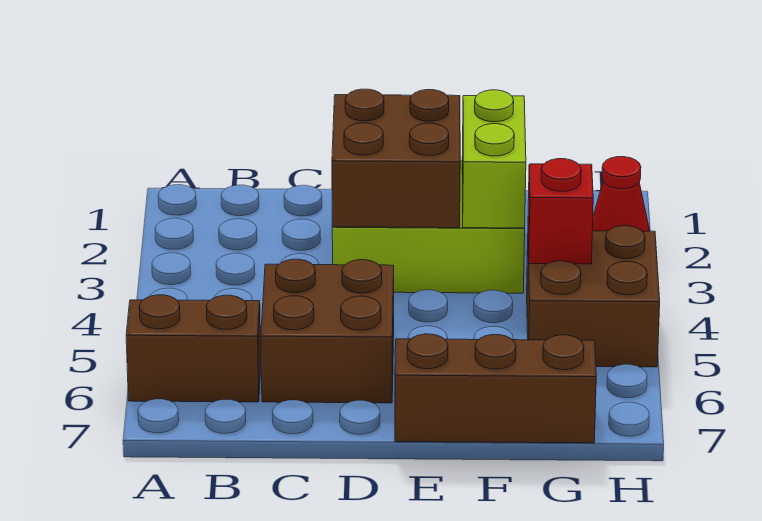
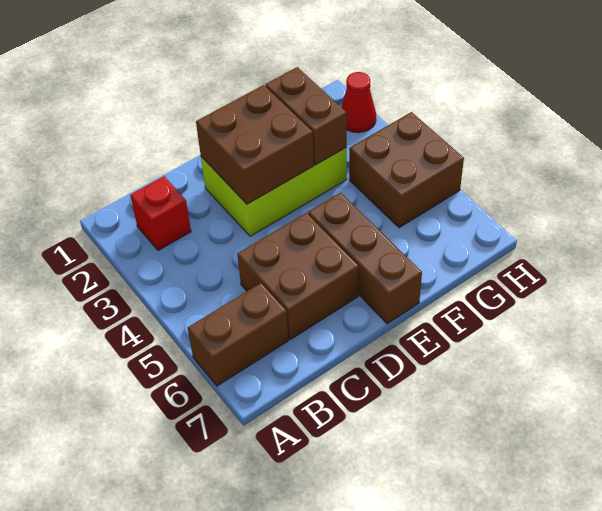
brown 1x3 brick [395,334,596,443] -> brown 1x3 brick turned to [308,193,422,324]
lime 1x2 brick [462,90,526,228] -> brown 1x2 brick [265,67,347,165]
red 1x1 brick [528,159,593,264] -> red 1x1 brick moved to [130,176,191,251]

